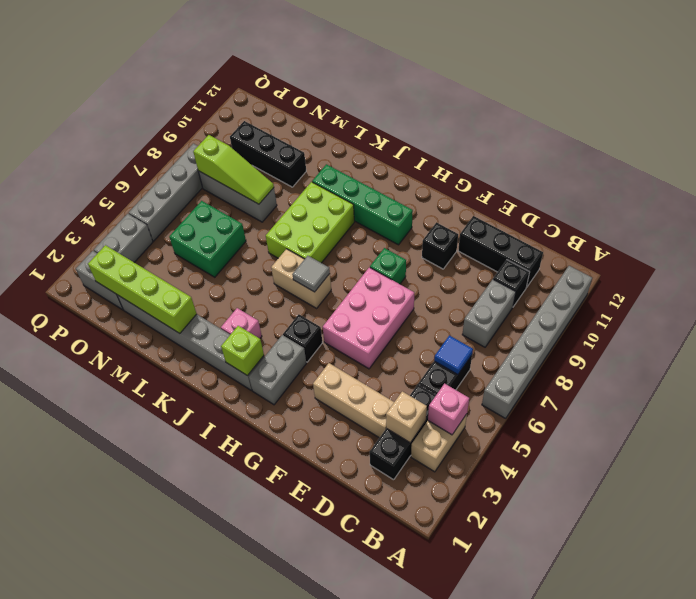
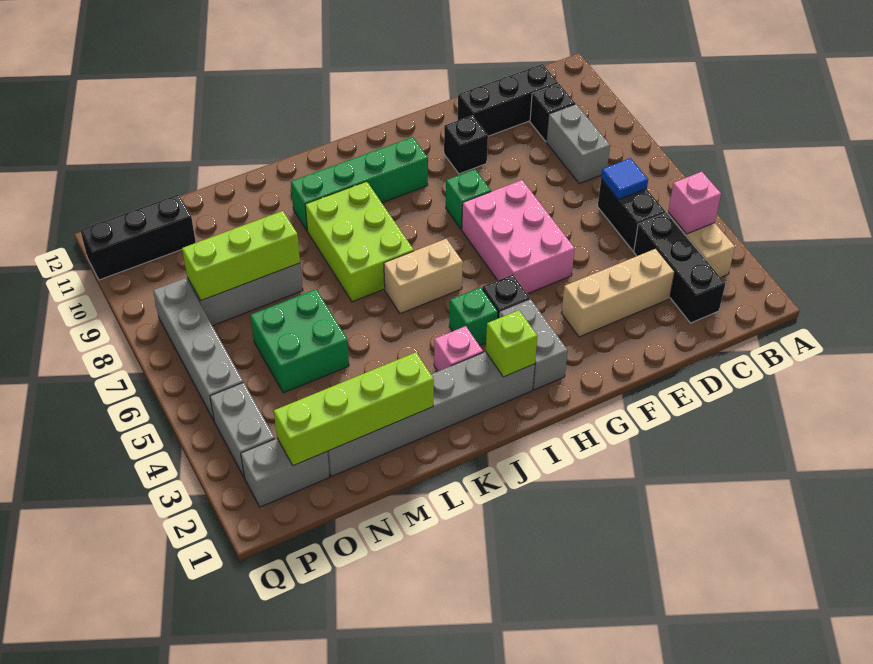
grey 1x6 brick [482,266,592,418] -> none
tan 1x1 brick [386,391,427,443] -> none
none -> green 1x1 brick [449,287,498,346]
grey 1x1 tile [292,256,330,292] -> none
lime 1x3 slope [193,135,274,204] -> lime 1x3 brick [182,211,300,301]
black 1x3 brick [230,121,306,187] -> black 1x3 brick moved to [81,195,196,280]

